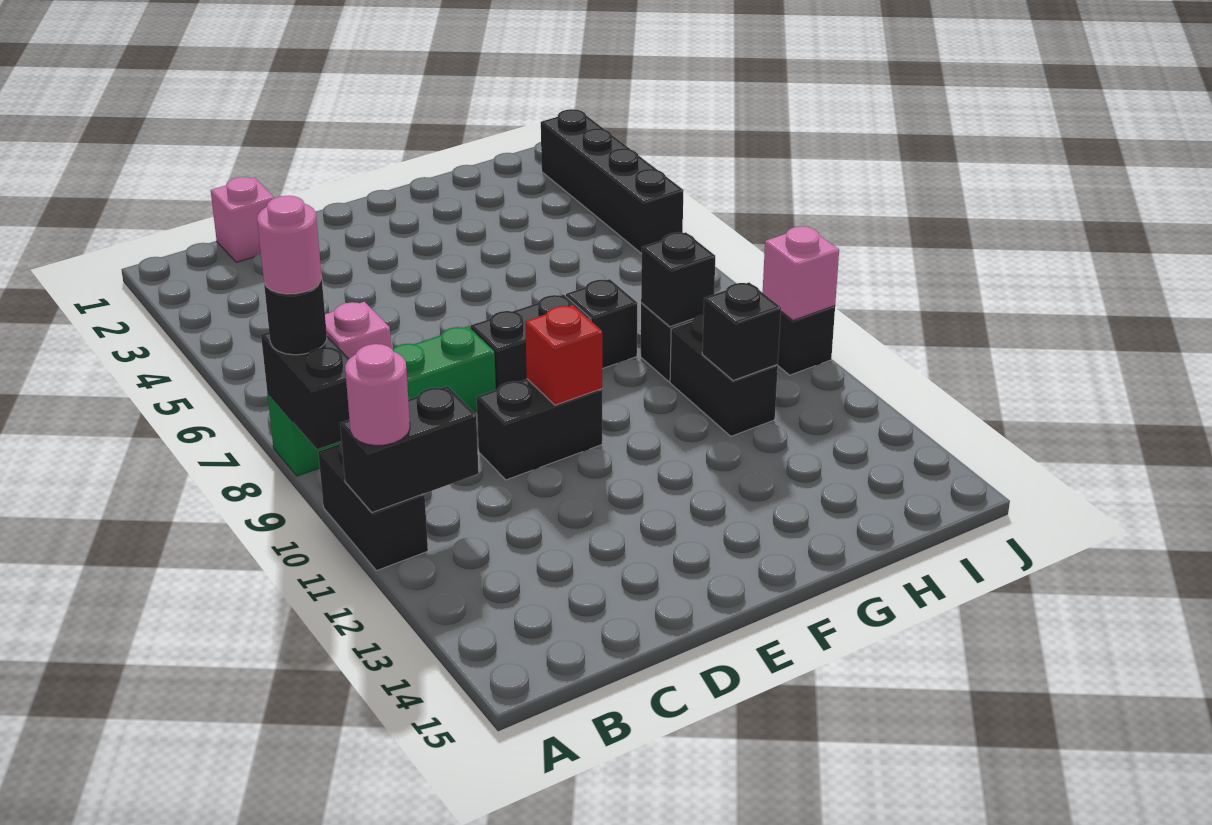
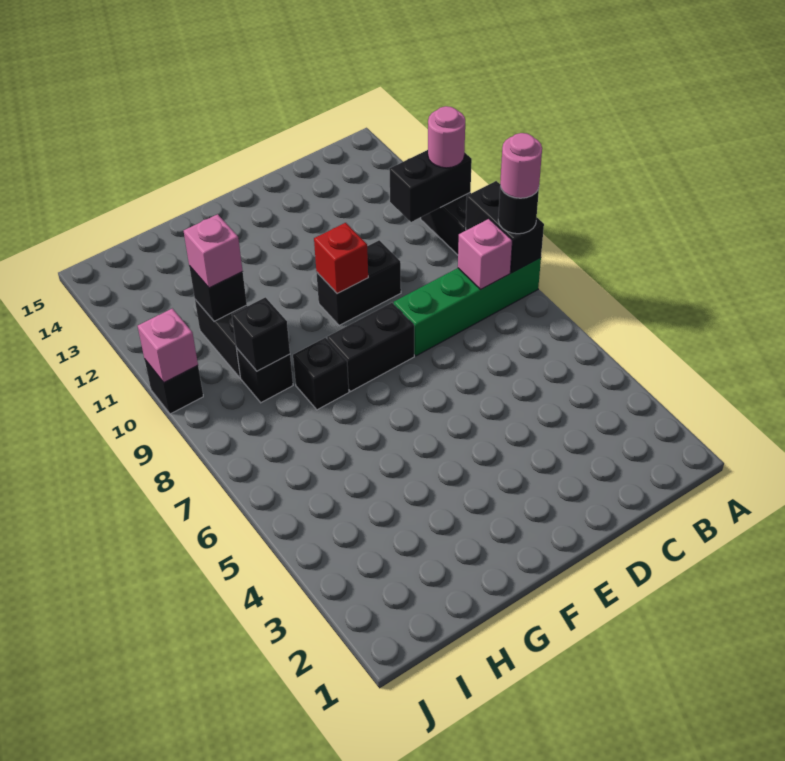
pink 1x1 brick [211,177,275,262] -> pink 1x1 brick moved to [184,214,243,288]
black 1x4 brick [541,109,684,254] -> none

